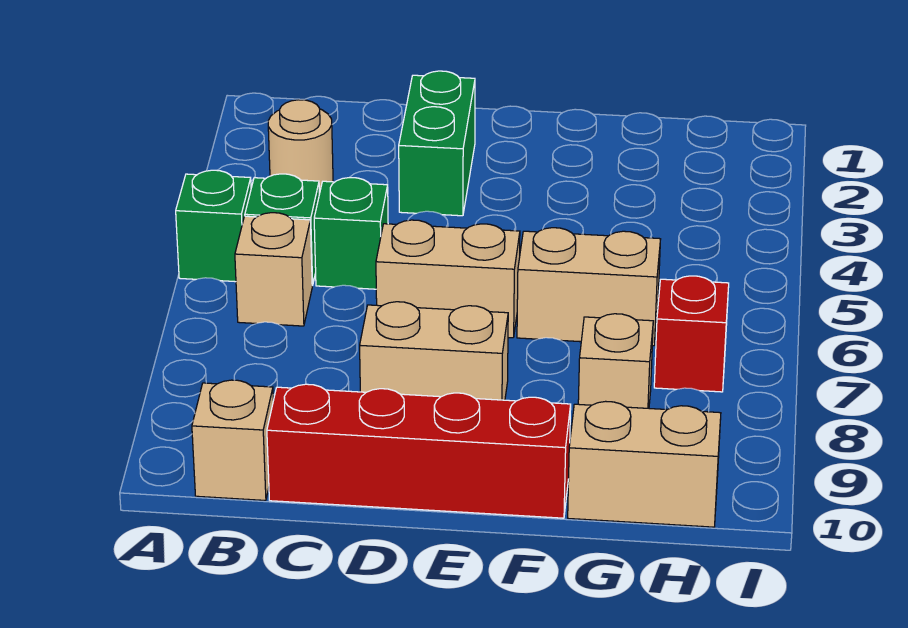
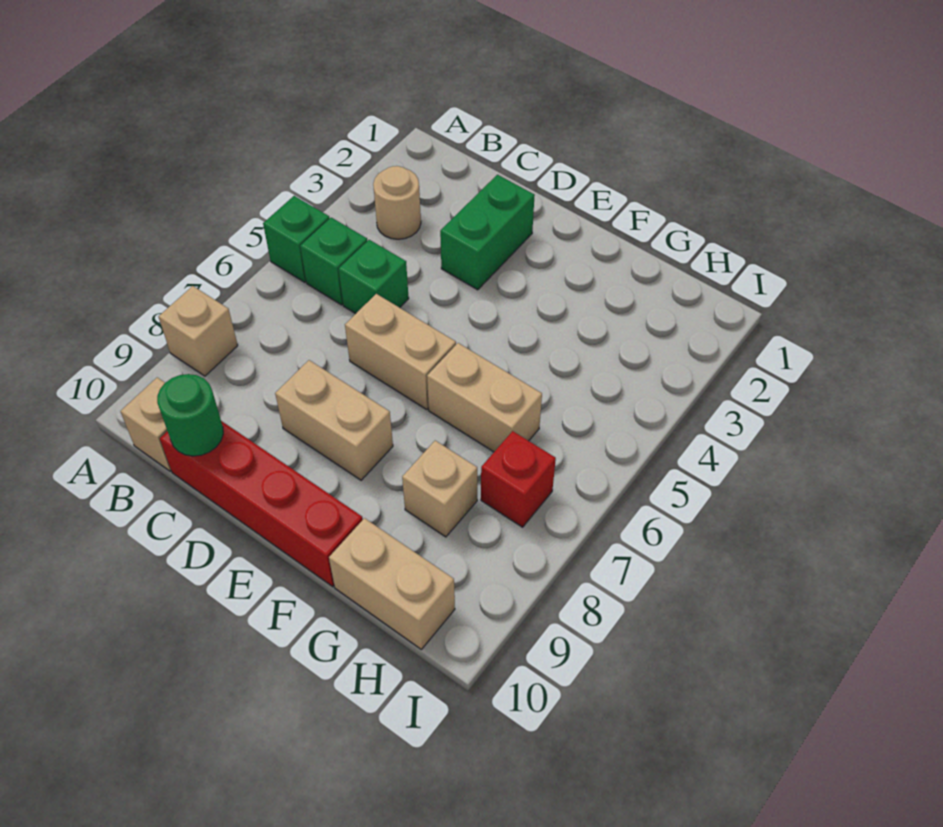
tan 1x1 brick [235,213,312,326] -> tan 1x1 brick moved to [159,286,238,376]
none -> green 1x1 round brick [157,374,223,456]

